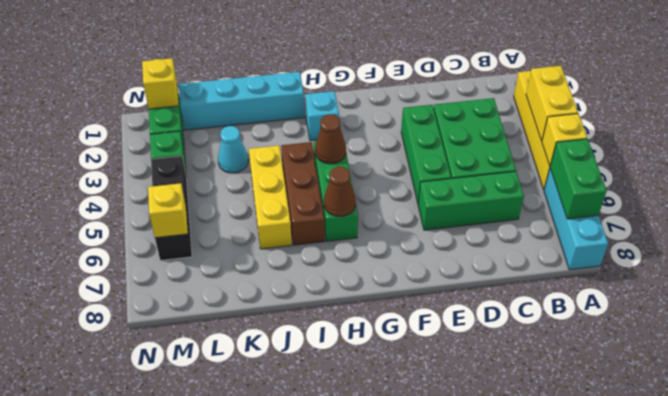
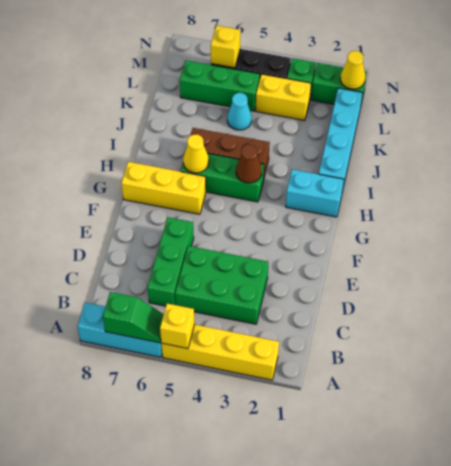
yellow 1x2 brick [526,66,578,141] -> yellow 1x2 brick moved to [256,74,311,121]
green 1x2 brick [550,139,607,219] -> green 1x2 slope [103,292,164,343]
green 1x3 brick [401,105,451,203] -> green 1x3 brick moved to [180,60,260,111]
cyan 1x1 brick [305,91,339,140] -> cyan 1x2 brick [286,169,344,217]
brown 1x1 cone [324,166,356,216] -> yellow 1x1 cone [183,134,209,173]
yellow 1x3 brick [249,146,292,249] -> yellow 1x3 brick moved to [121,162,206,214]
cyan 1x1 cone [218,126,248,173] -> cyan 1x1 cone moved to [227,93,252,130]
yellow 1x1 brick [142,58,179,109] -> yellow 1x1 cone [340,51,365,89]

